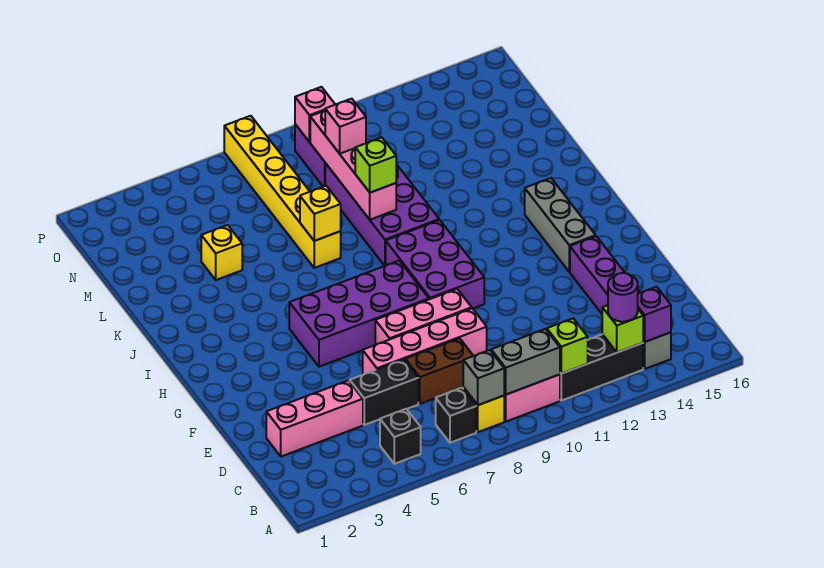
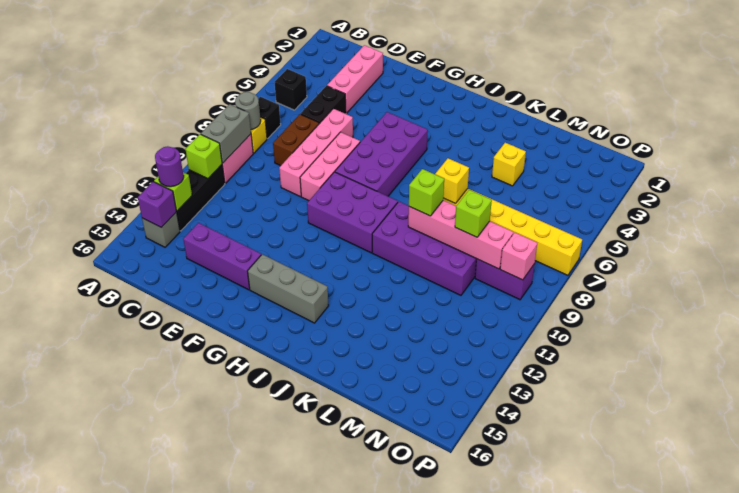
grey 1x1 brick [463,350,504,405] -> grey 1x1 round brick [235,92,261,129]
pink 1x1 brick [325,99,366,154] -> lime 1x1 brick [455,190,492,237]

